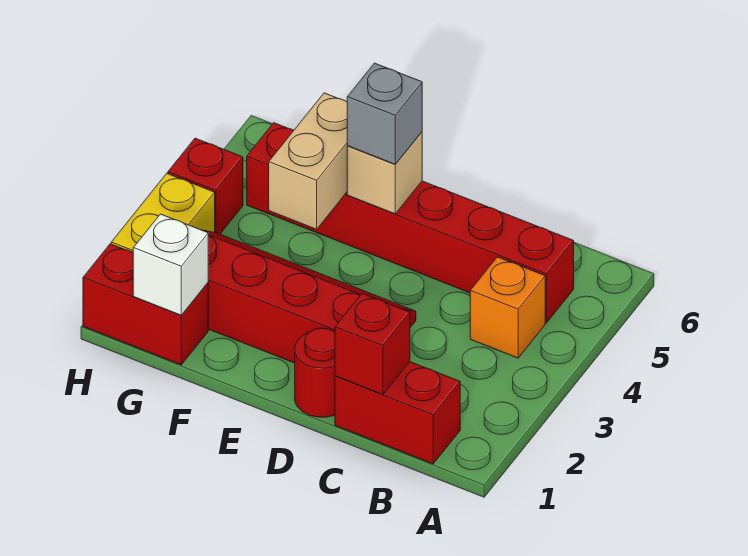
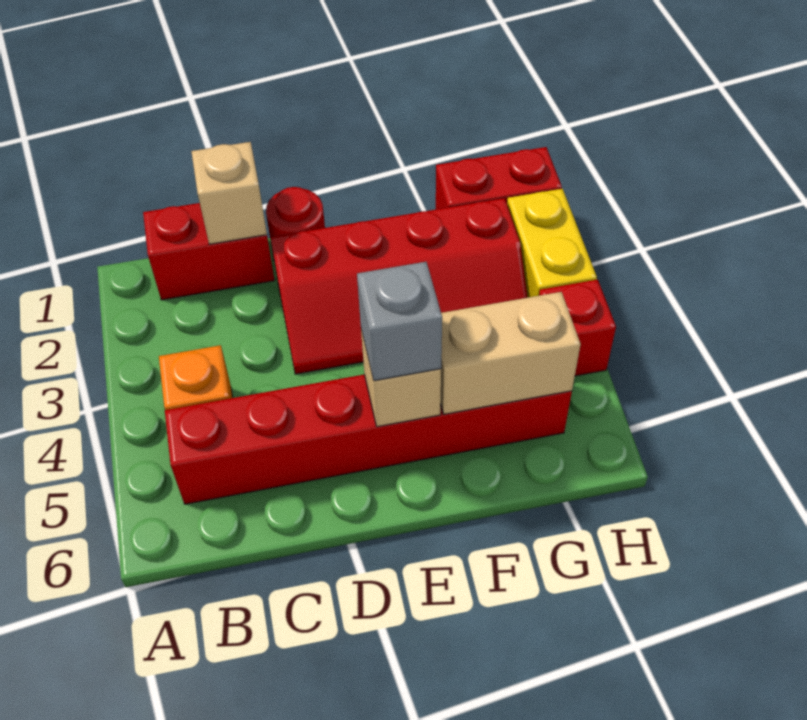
red 1x1 brick [335,293,410,394] -> tan 1x1 brick [191,142,267,244]
tan 1x2 brick [269,93,347,229] -> tan 1x2 brick turned to [441,292,581,414]
white 1x1 brick [133,214,208,315] -> none

